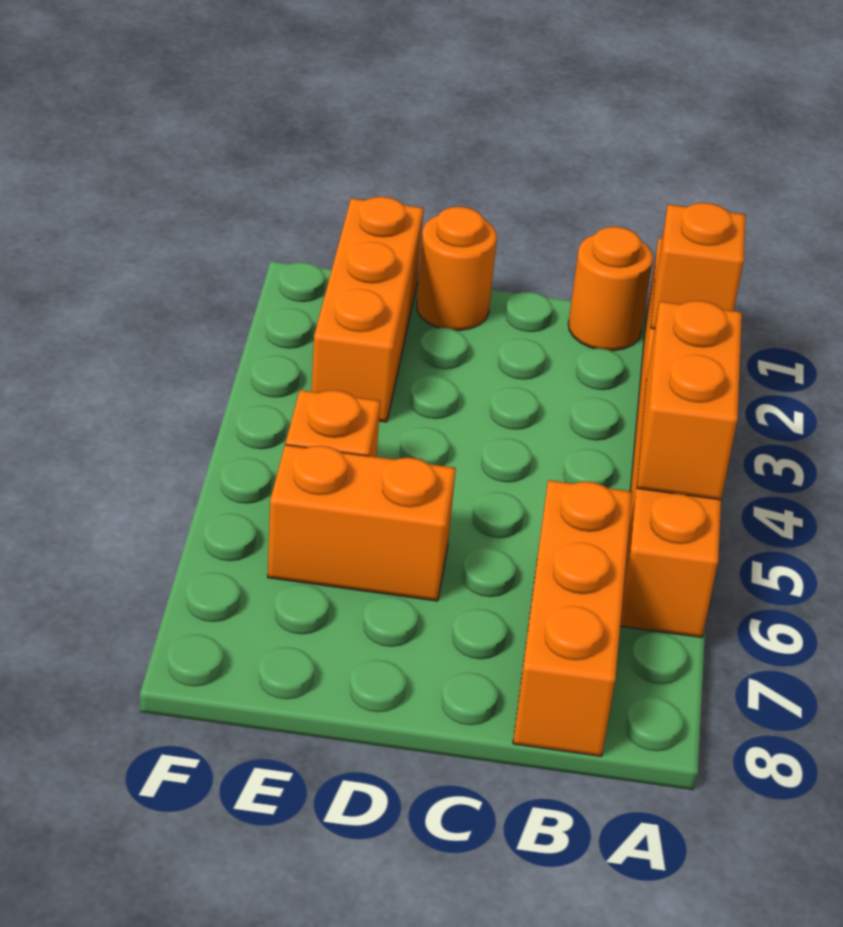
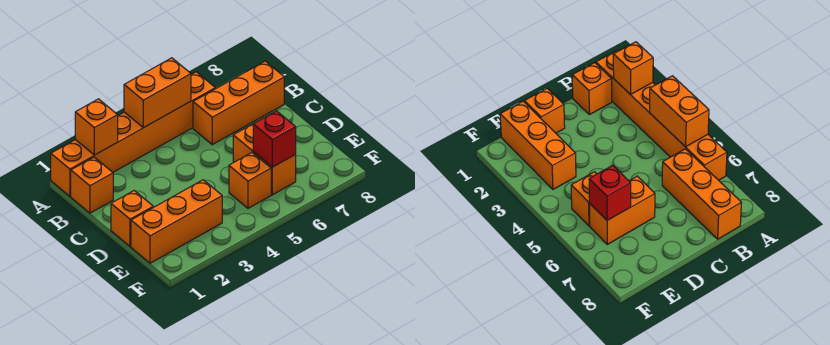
orange 1x1 round brick [568,227,653,351] -> orange 1x1 brick [71,157,113,213]
orange 1x1 round brick [417,207,497,330] -> orange 1x1 brick [111,191,153,247]
none -> red 1x1 brick [253,111,296,167]

